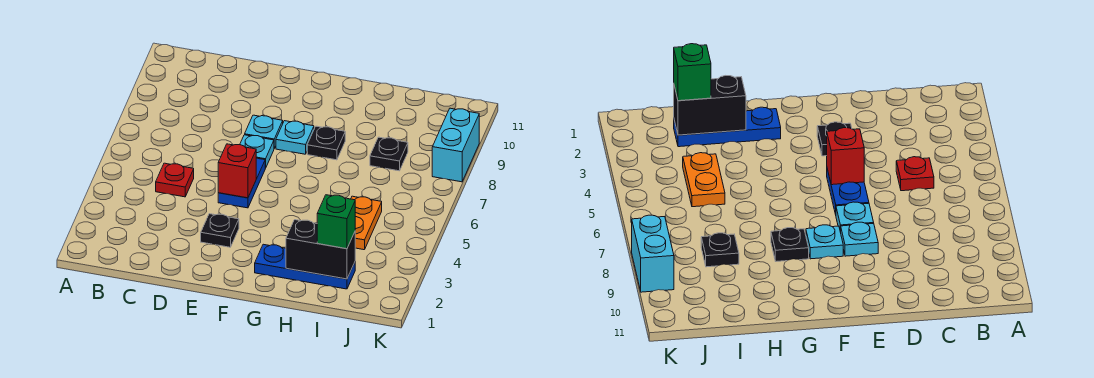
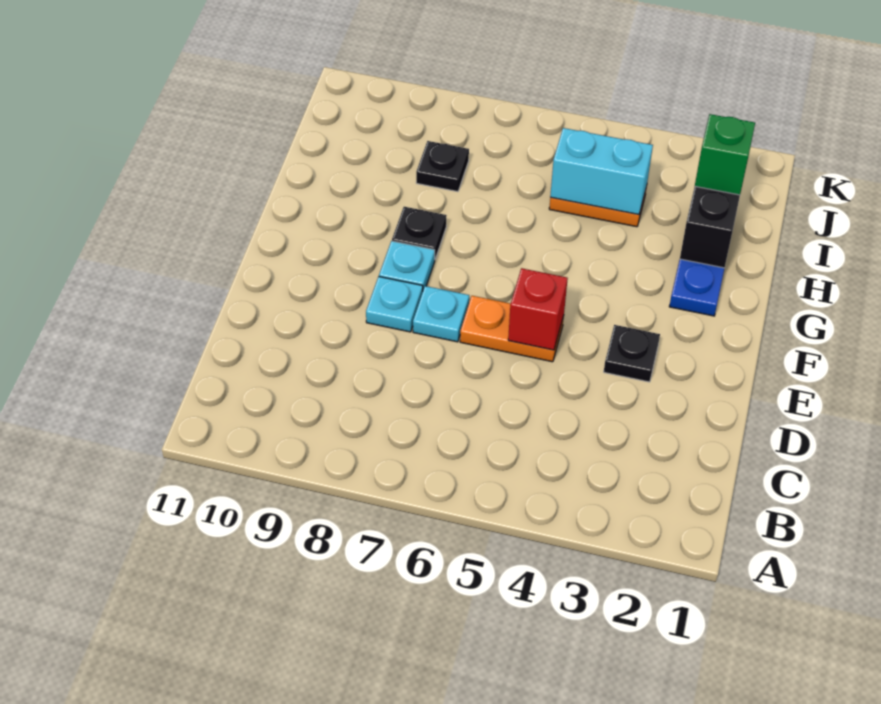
red 1x1 plate [156,163,194,197] -> none
blue 1x2 plate [218,158,265,208] -> orange 1x2 plate [460,296,564,362]
cyan 1x2 brick [432,108,479,182] -> cyan 1x2 brick moved to [550,128,653,214]

